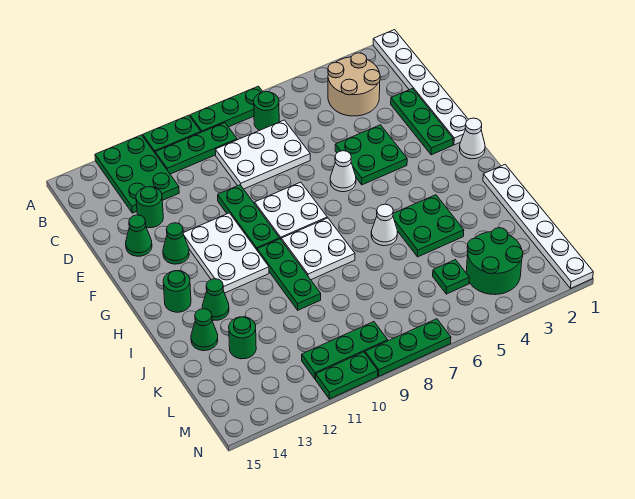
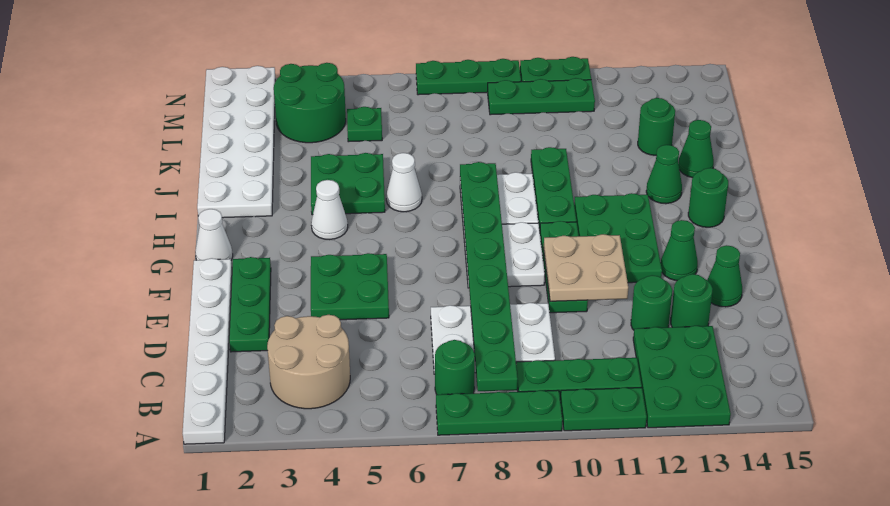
none -> green 1x8 plate [460,162,518,391]
none -> green 1x1 round brick [631,275,672,330]
none -> tan 2x2 plate [544,234,628,301]
white 1x1 cone [330,151,356,192] -> white 1x1 cone moved to [311,180,348,240]
white 2x3 plate [183,213,269,293] -> green 2x3 plate [574,193,662,283]
white 1x6 plate [483,165,593,288] -> white 2x6 plate [197,66,275,218]

